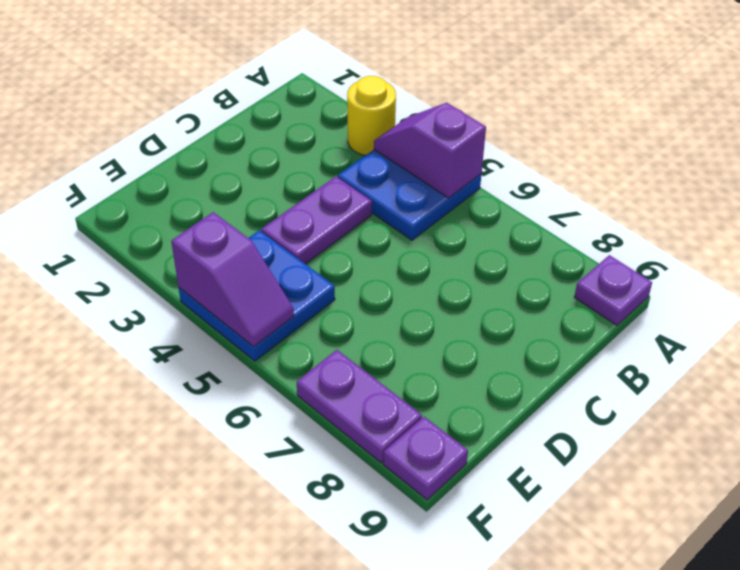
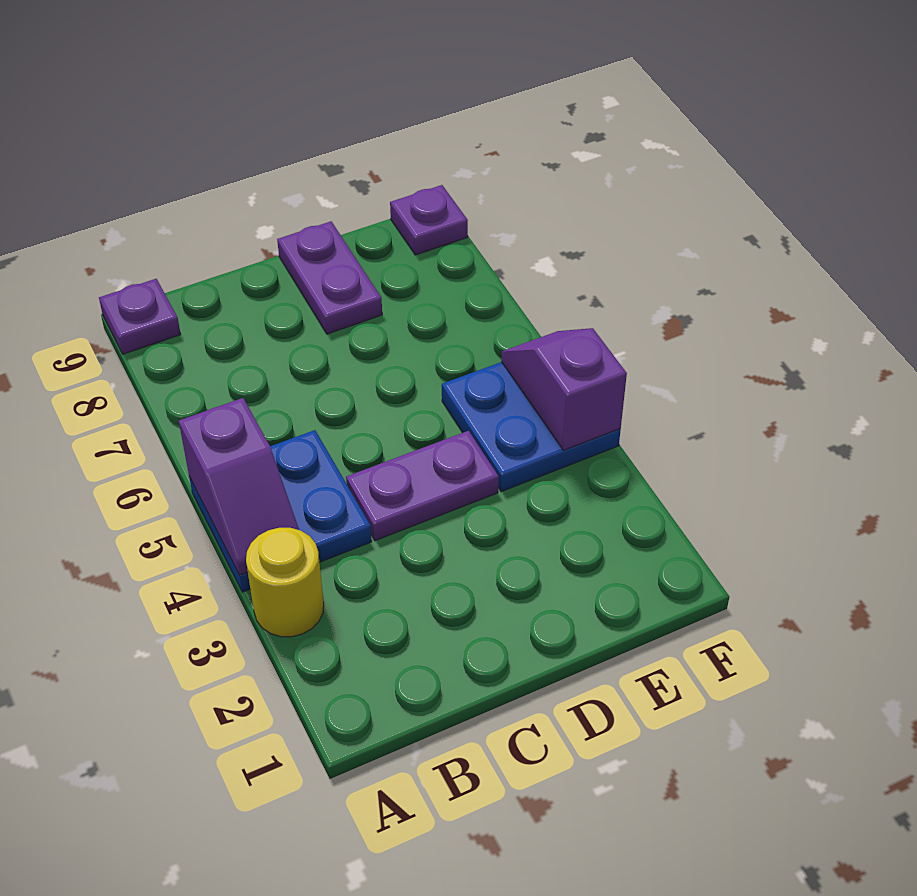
purple 1x2 plate [297,350,422,463] -> purple 1x2 plate moved to [277,221,382,334]

